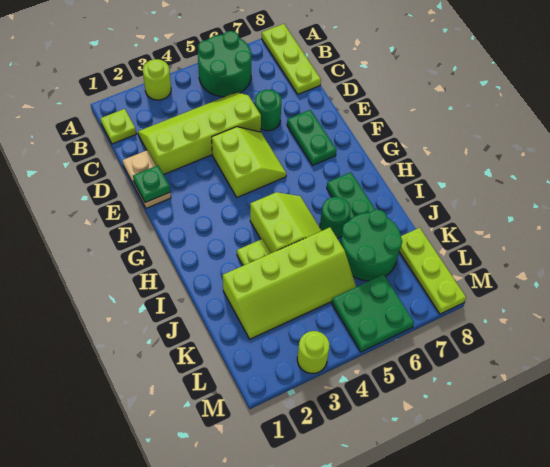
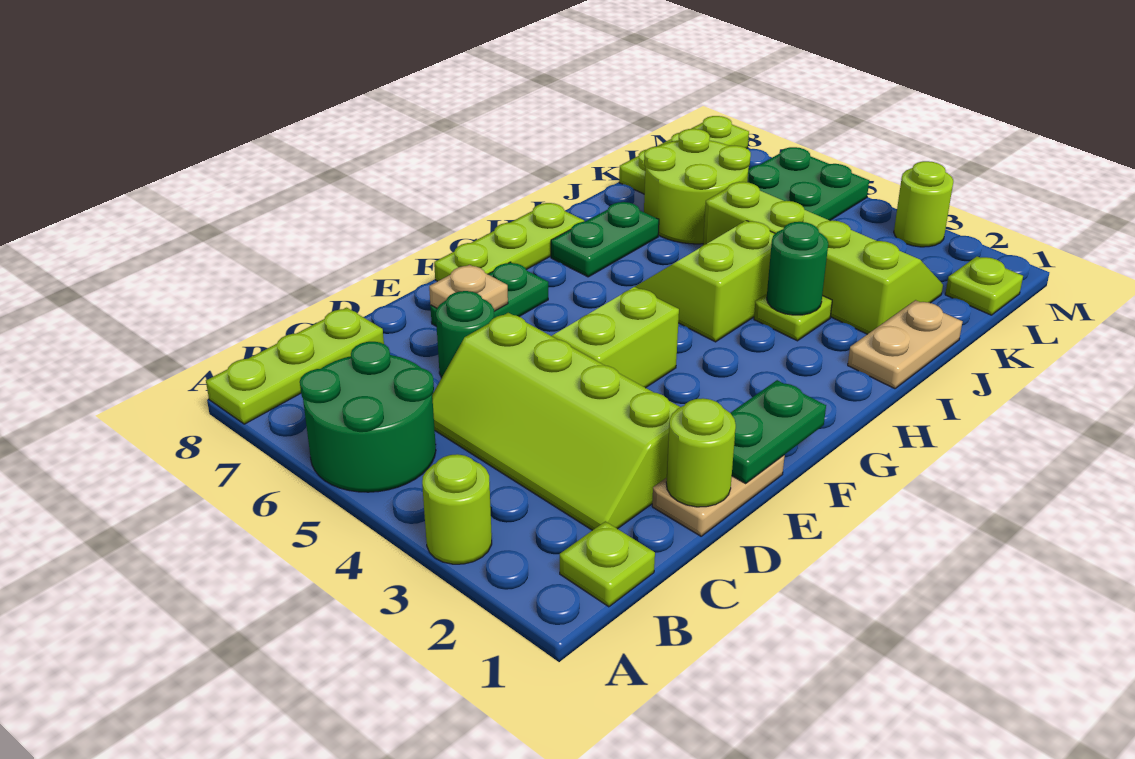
none -> lime 1x1 round brick [666,398,736,507]
green 1x1 plate [133,165,170,202] -> green 1x2 plate [731,380,826,483]
none -> tan 1x1 plate [429,265,508,311]
none -> lime 1x3 plate [434,203,584,281]
none -> tan 1x2 plate [848,300,962,389]
green 1x1 round brick [320,197,351,238] -> green 1x1 round brick moved to [767,222,828,315]
green 2x2 round brick [341,210,402,281] -> lime 2x2 round brick [644,129,751,244]
none -> lime 1x1 plate [945,257,1023,315]

